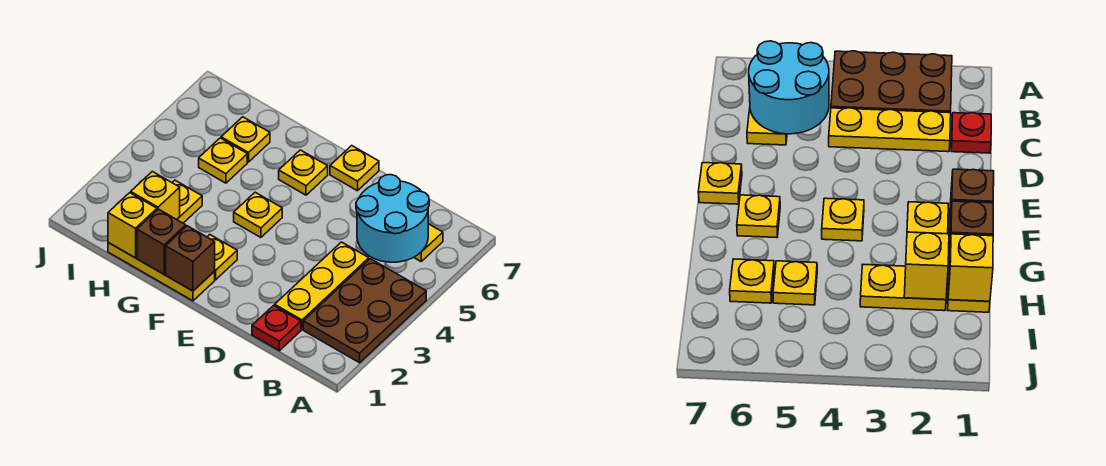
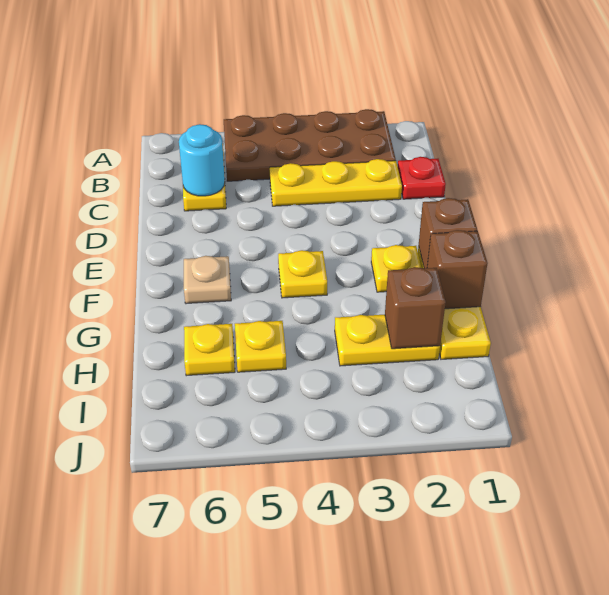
brown 2x3 plate [303,259,426,363] -> brown 2x4 plate [224,109,396,181]
cyan 2x2 round brick [356,175,429,262] -> cyan 1x1 round brick [179,124,225,196]
yellow 1x1 plate [330,146,379,191] -> none
yellow 1x1 plate [279,150,328,195] -> tan 1x1 plate [184,256,231,304]
yellow 1x1 brick [108,193,157,258] -> none
yellow 1x1 brick [131,172,180,220] -> brown 1x1 brick [385,267,446,349]

